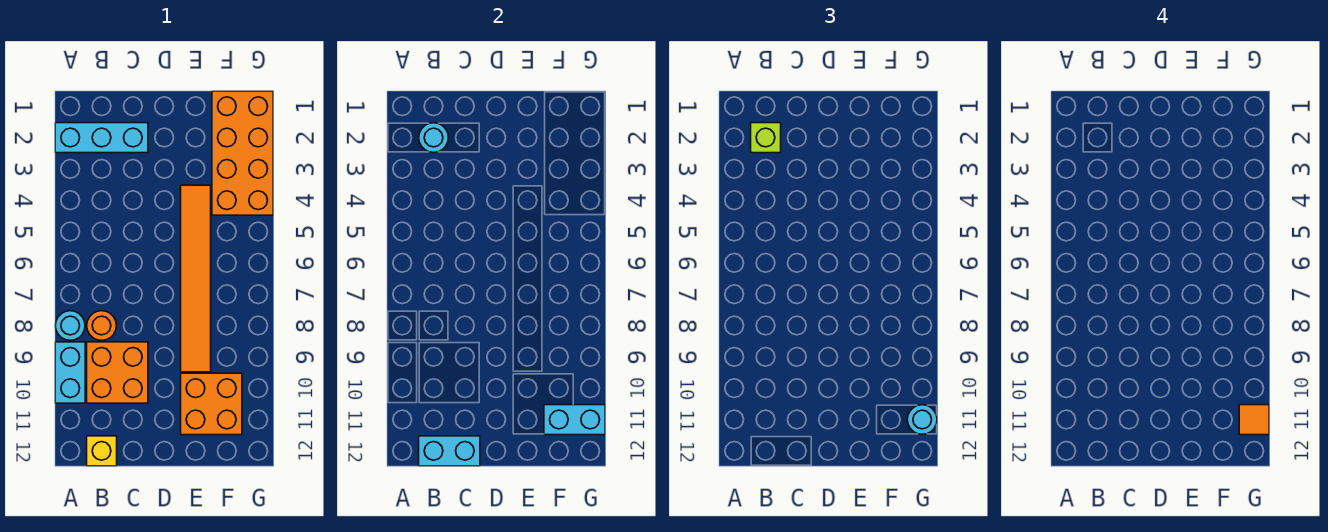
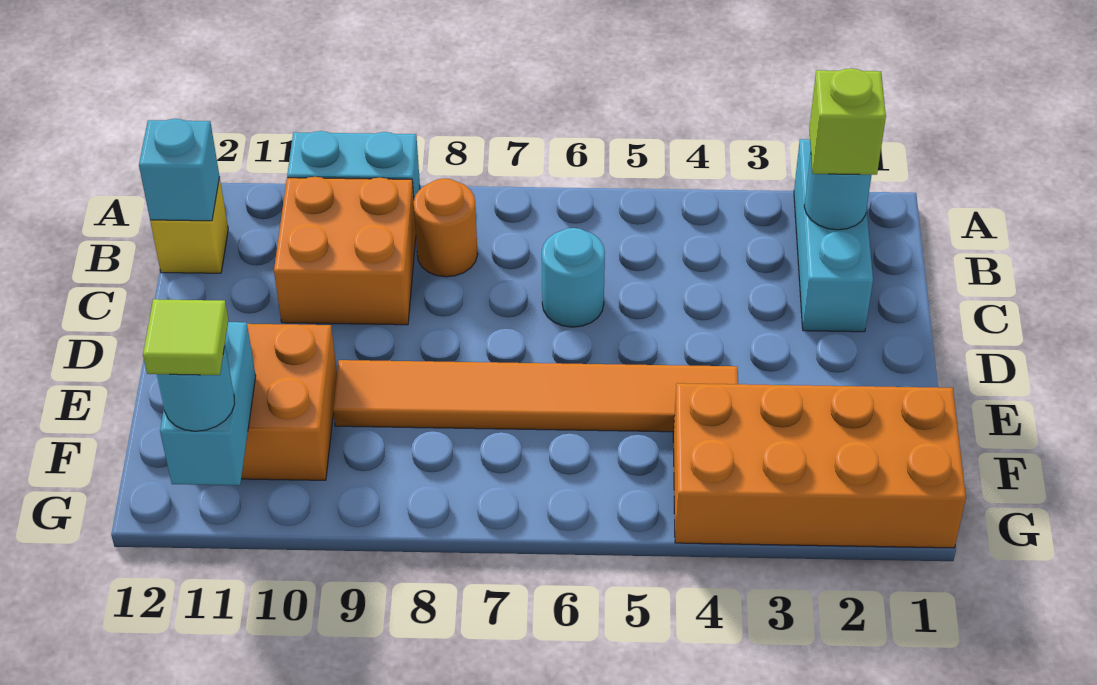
cyan 1x1 round brick [55,311,85,340] -> cyan 1x1 round brick moved to [542,228,605,327]
cyan 1x2 brick [419,436,480,466] -> cyan 1x1 brick [139,119,220,221]
orange 1x1 tile [1239,405,1269,435] -> lime 1x1 tile [143,299,229,375]

